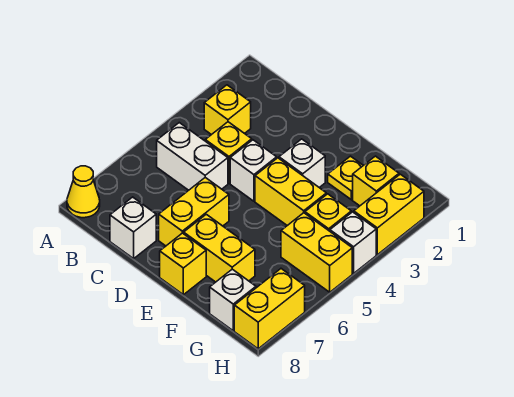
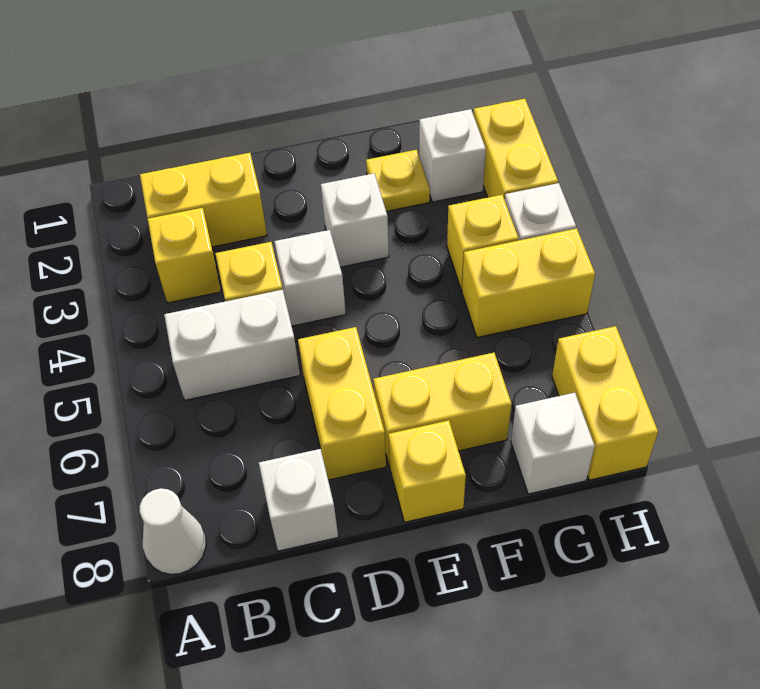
yellow 1x1 cone [67,166,100,218] -> white 1x1 cone [139,488,206,574]
yellow 1x2 brick [255,158,326,226] -> yellow 1x2 brick moved to [140,153,267,247]
yellow 1x1 brick [353,156,399,206] -> white 1x1 brick [419,109,486,202]

